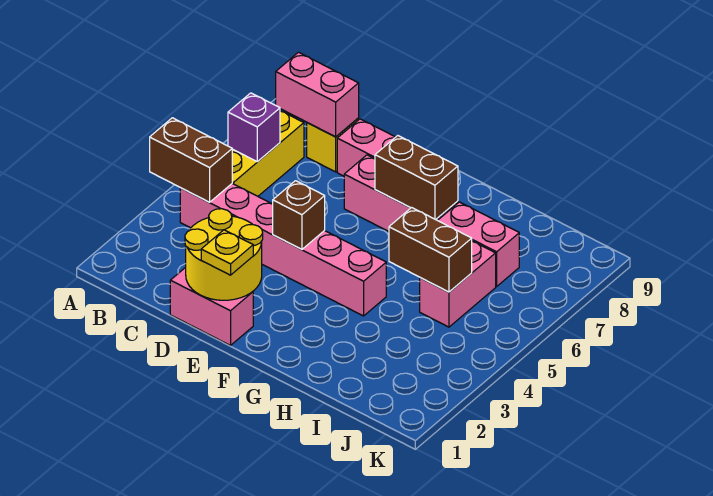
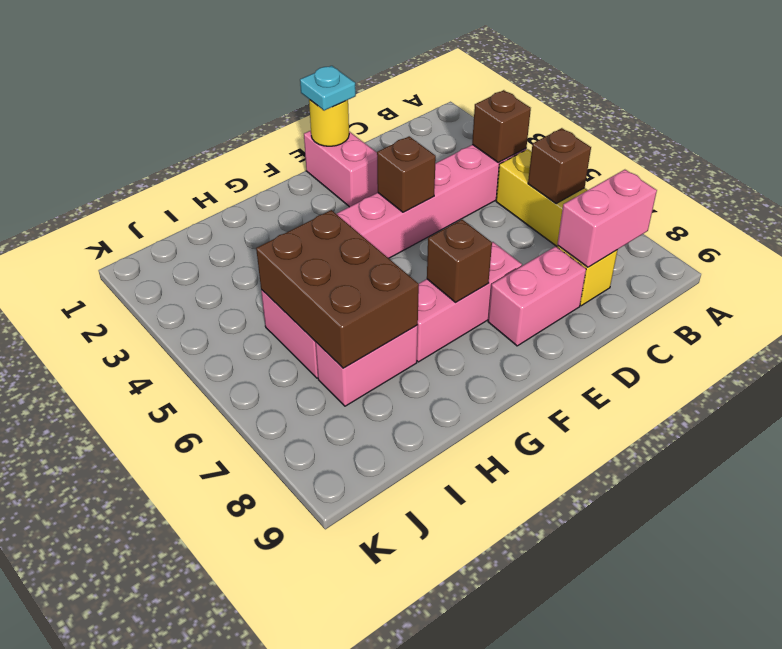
brown 1x2 brick [150,118,232,202] -> brown 1x1 brick [472,90,531,163]
purple 1x1 brick [228,93,280,162] -> brown 1x1 brick [528,128,591,204]
pink 1x2 brick [170,267,253,345] -> pink 1x2 brick turned to [304,131,378,207]
yellow 2x2 round brick [185,209,263,300] -> yellow 1x1 round brick [309,99,349,146]
yellow 1x1 plate [201,230,253,275] -> cyan 1x1 plate [300,66,356,111]
brown 1x2 brick [375,136,458,220] -> brown 1x1 brick [427,220,492,302]
brown 1x2 brick [389,208,472,292] -> brown 2x3 brick [256,210,419,368]

